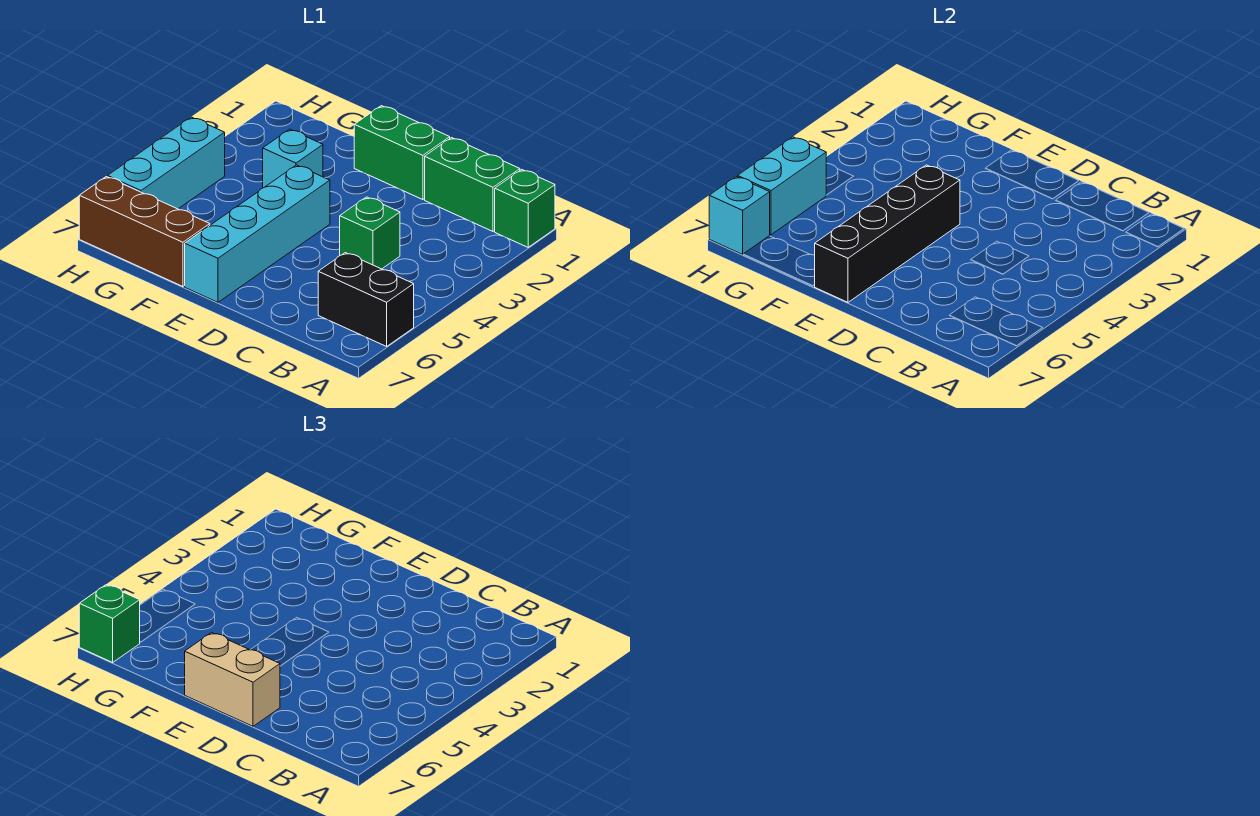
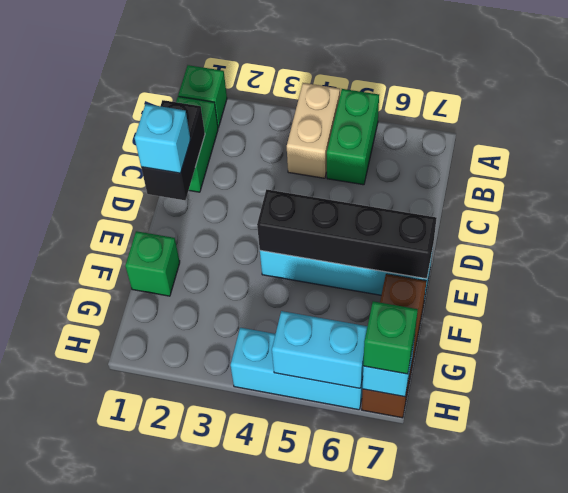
black 1x2 brick [318,253,414,346] -> black 1x2 brick moved to [141,100,205,200]
green 1x1 brick [340,197,400,269] -> green 1x1 brick moved to [125,231,180,296]
green 1x2 brick [354,106,450,200] -> green 1x2 brick moved to [327,89,379,185]
tan 1x2 brick [185,632,280,726] -> tan 1x2 brick moved to [287,83,340,178]
cyan 1x1 brick [263,129,323,188] -> cyan 1x1 brick moved to [135,104,191,173]

